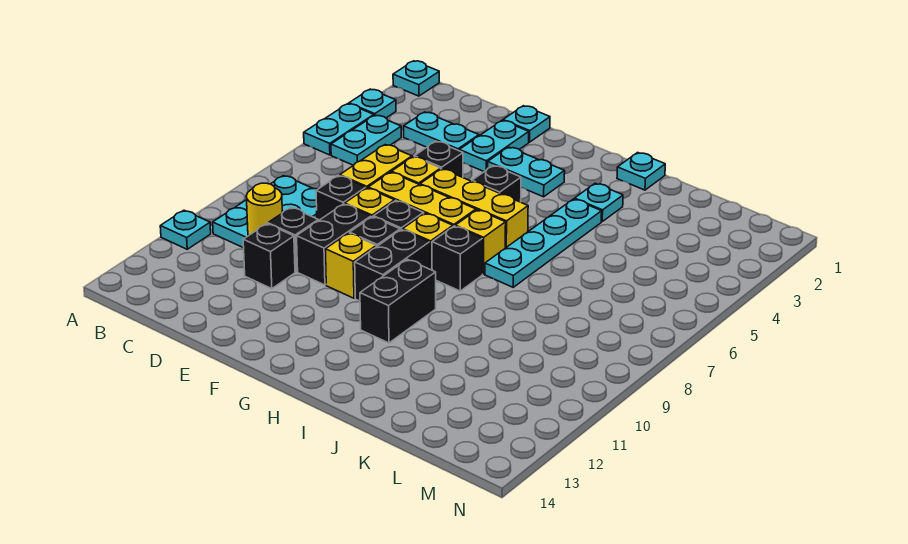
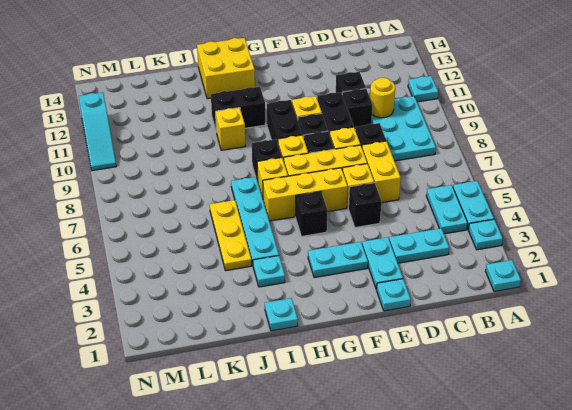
black 1x2 brick [360,259,436,343] -> black 1x2 brick turned to [211,87,265,130]
none -> yellow 2x2 brick [197,38,255,99]
none -> yellow 1x1 brick [216,108,245,150]
none -> yellow 1x3 plate [210,200,252,271]
none -> cyan 1x3 slope [79,92,116,171]

